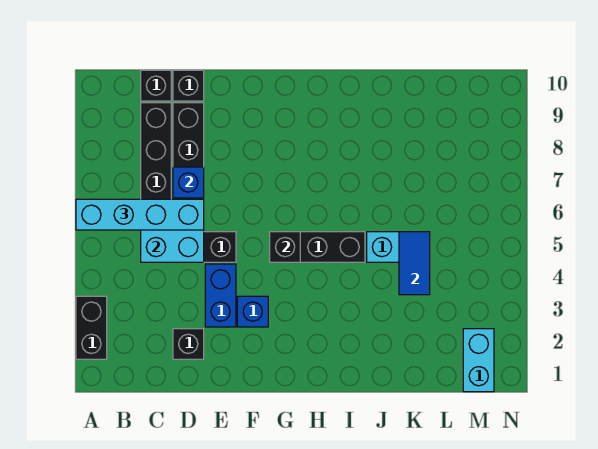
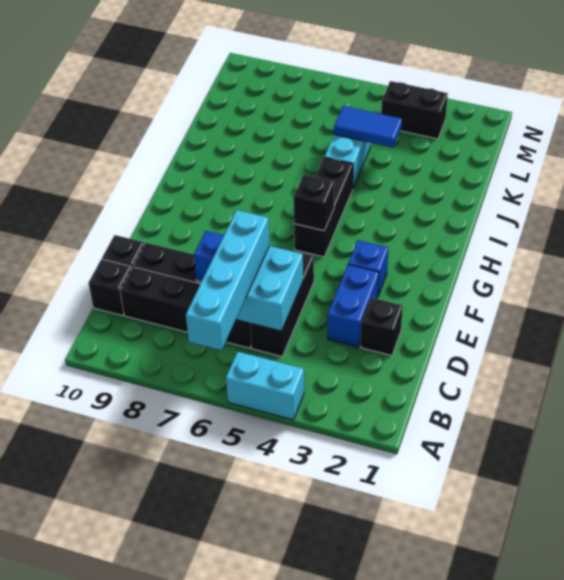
black 1x2 brick [76,296,107,359] -> black 1x2 brick moved to [381,81,448,139]
blue 1x2 brick [205,264,236,327] -> blue 1x2 brick turned to [328,265,379,347]
cyan 1x2 brick [463,329,494,392] -> cyan 1x2 brick moved to [226,352,304,420]

